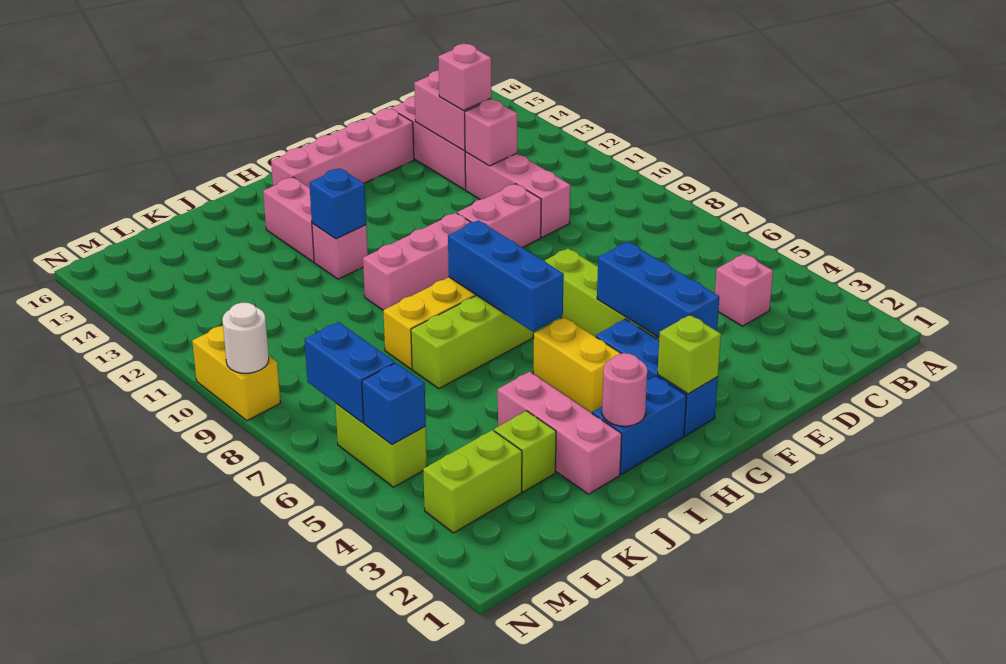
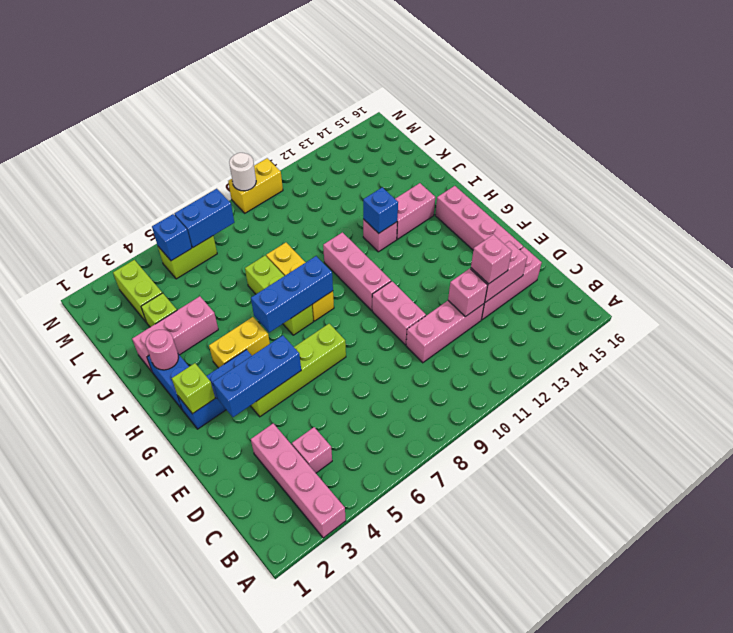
none -> pink 1x4 brick [251,423,346,538]

